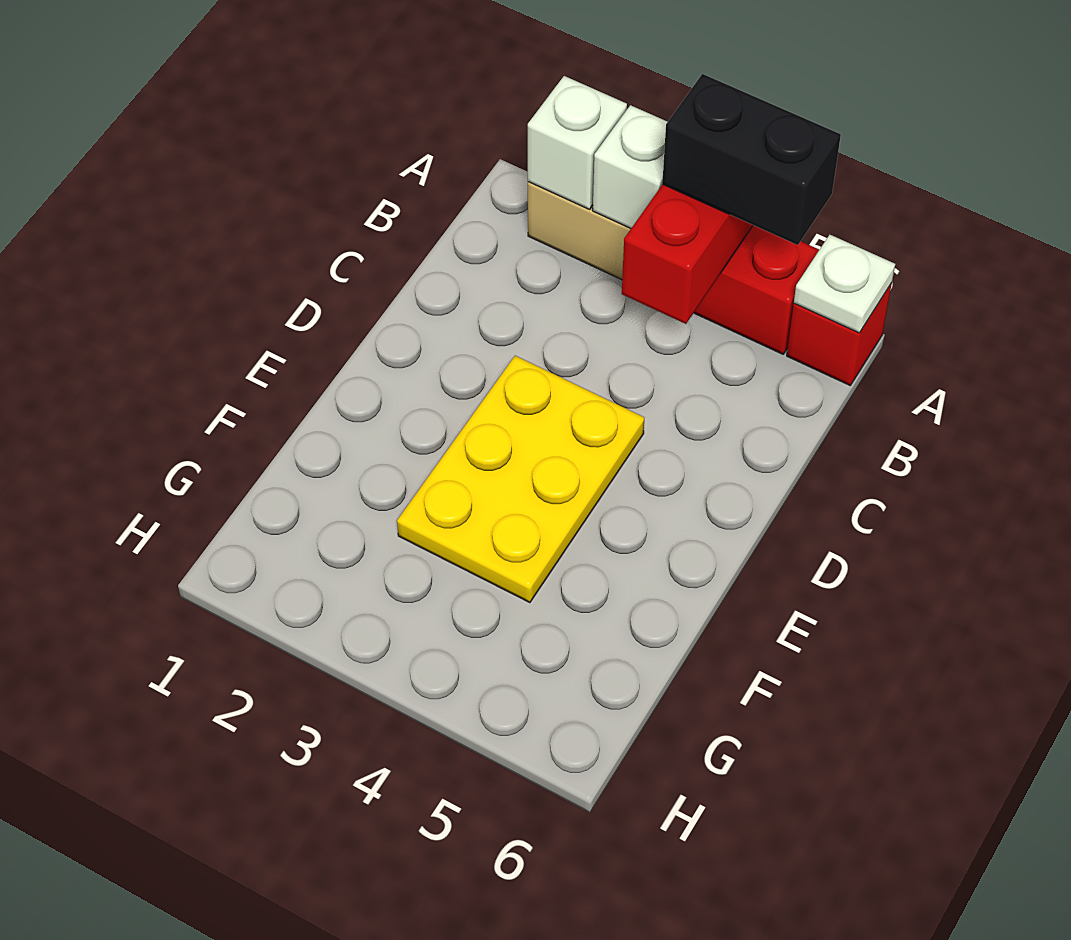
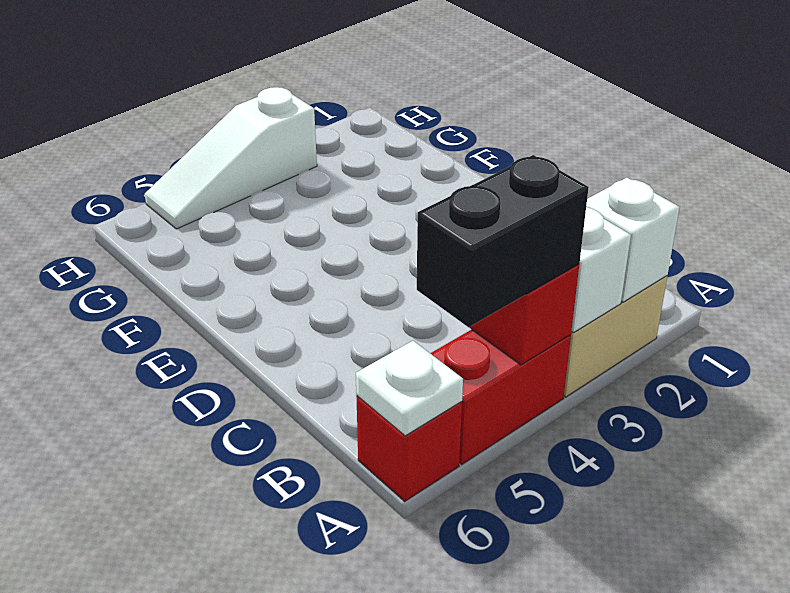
yellow 2x3 plate [397,356,644,603] -> none
none -> white 1x3 slope [145,87,317,229]

